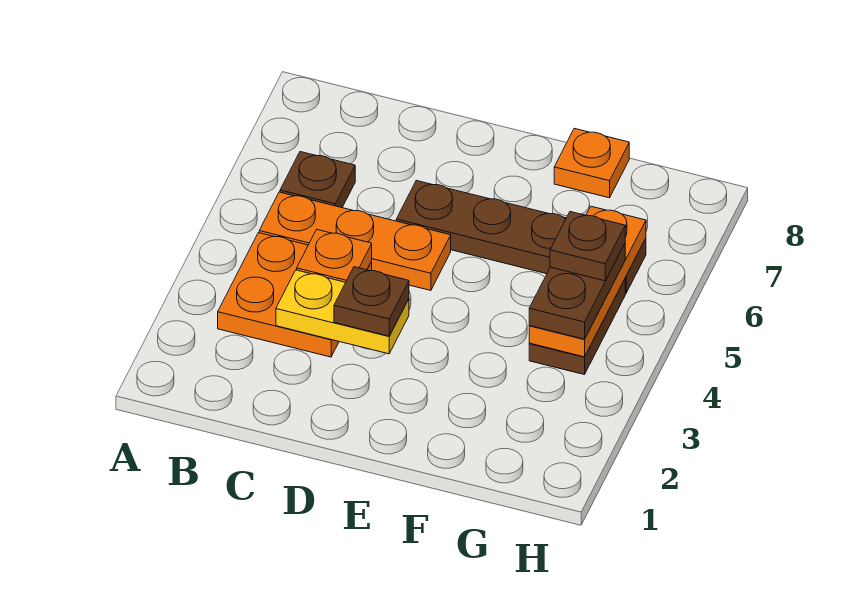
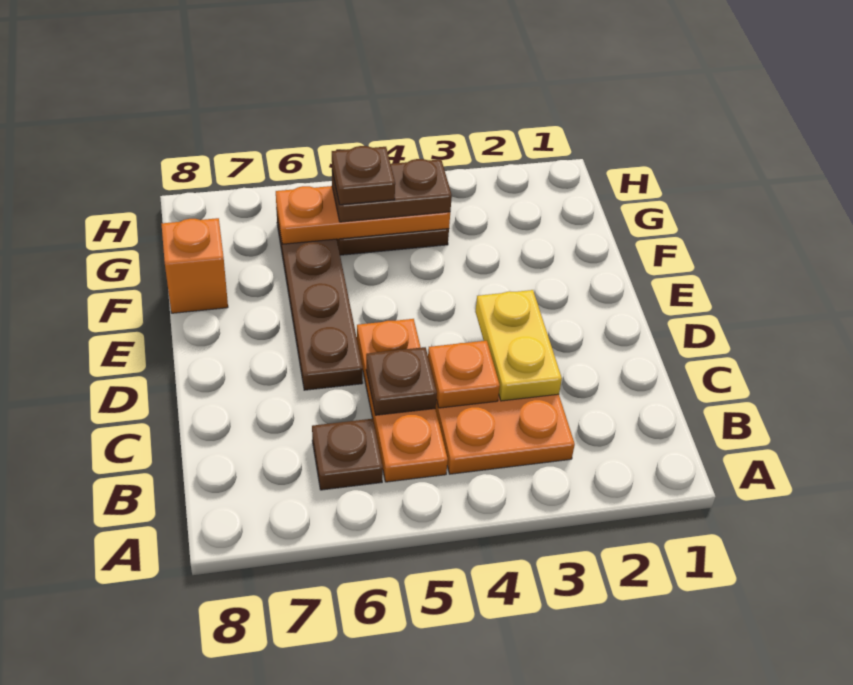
brown 1x1 plate [334,267,409,336] -> brown 1x1 plate moved to [366,347,437,415]
orange 1x1 plate [554,128,629,198] -> orange 1x1 brick [162,218,228,313]

